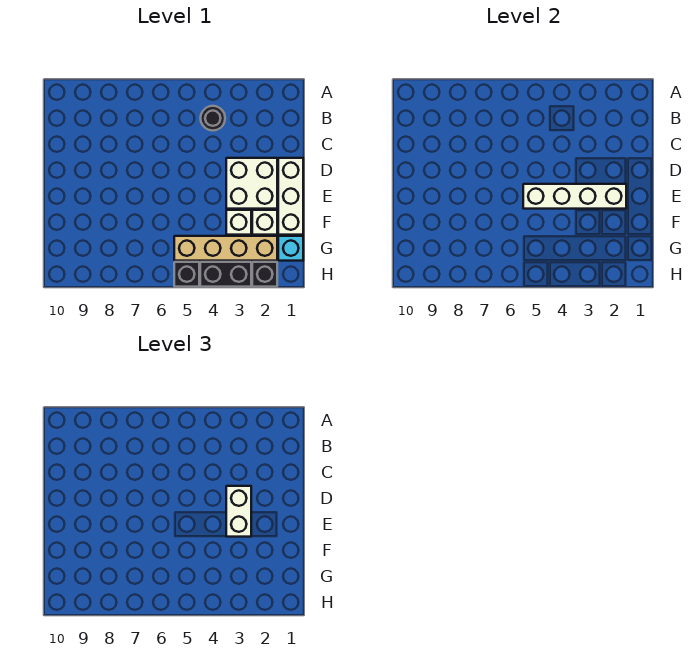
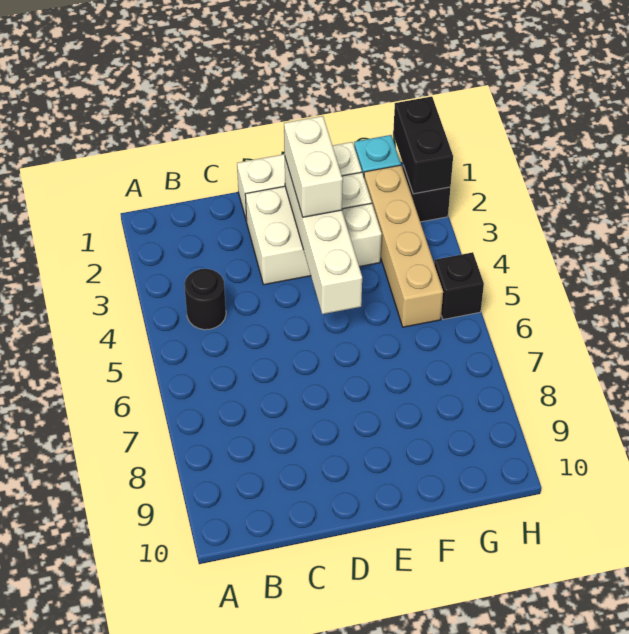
white 1x2 brick [226,486,251,537] -> white 1x2 brick turned to [284,116,343,217]
black 1x2 brick [200,262,251,287] -> black 1x2 brick moved to [393,96,453,194]

